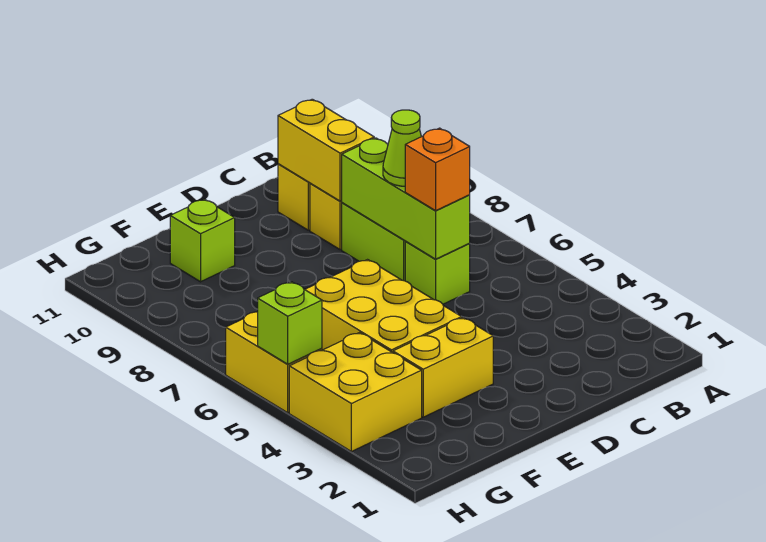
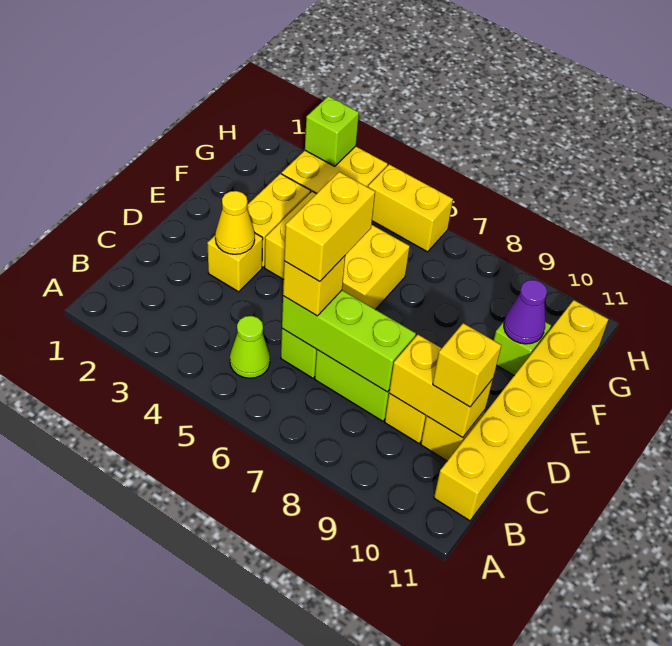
none -> yellow 1x6 brick [434,300,609,521]
orange 1x1 brick [405,128,470,211] -> yellow 1x1 brick [283,256,345,316]
none -> yellow 1x2 brick [284,172,375,282]
lime 1x1 cone [383,110,421,186] -> lime 1x1 cone moved to [230,316,270,378]
none -> yellow 1x1 brick [433,323,501,407]
none -> yellow 1x1 brick [208,233,263,292]
none -> yellow 1x1 cone [215,191,255,254]
none -> purple 1x1 cone [504,280,547,344]
lime 1x1 brick [258,282,322,364] -> lime 1x1 brick moved to [305,96,359,166]

